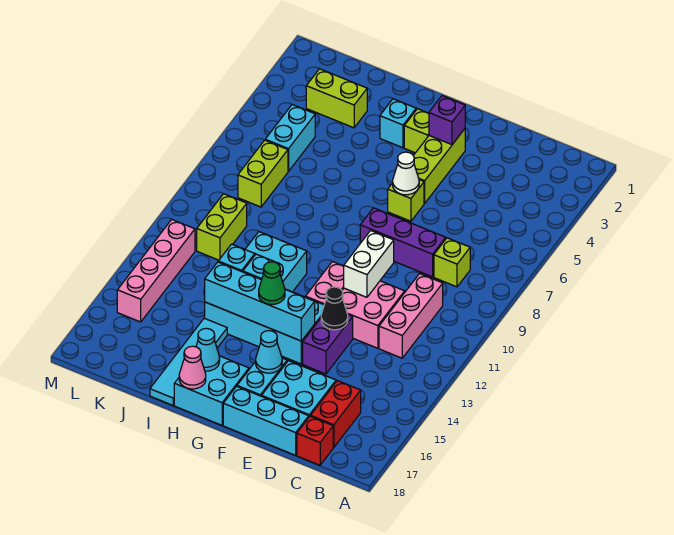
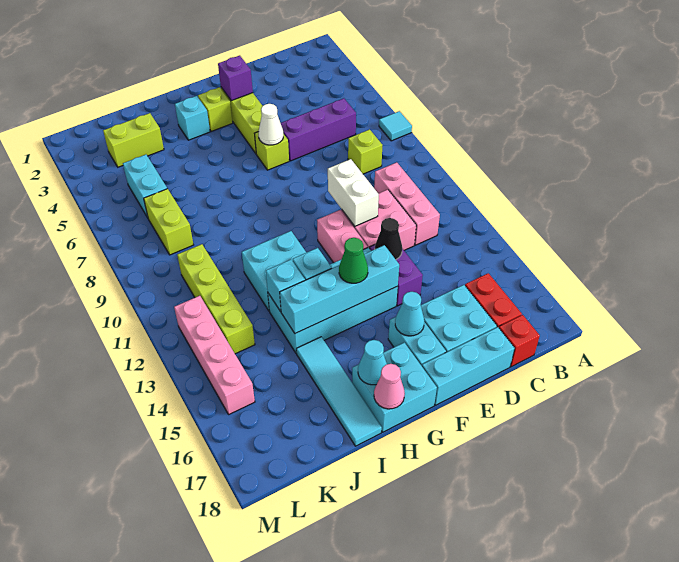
none -> cyan 1x1 tile [379,111,412,141]
purple 1x3 brick [360,208,446,277] -> purple 1x3 brick moved to [281,98,356,161]
lime 1x2 brick [197,194,247,260] -> lime 1x4 brick [177,244,255,354]

